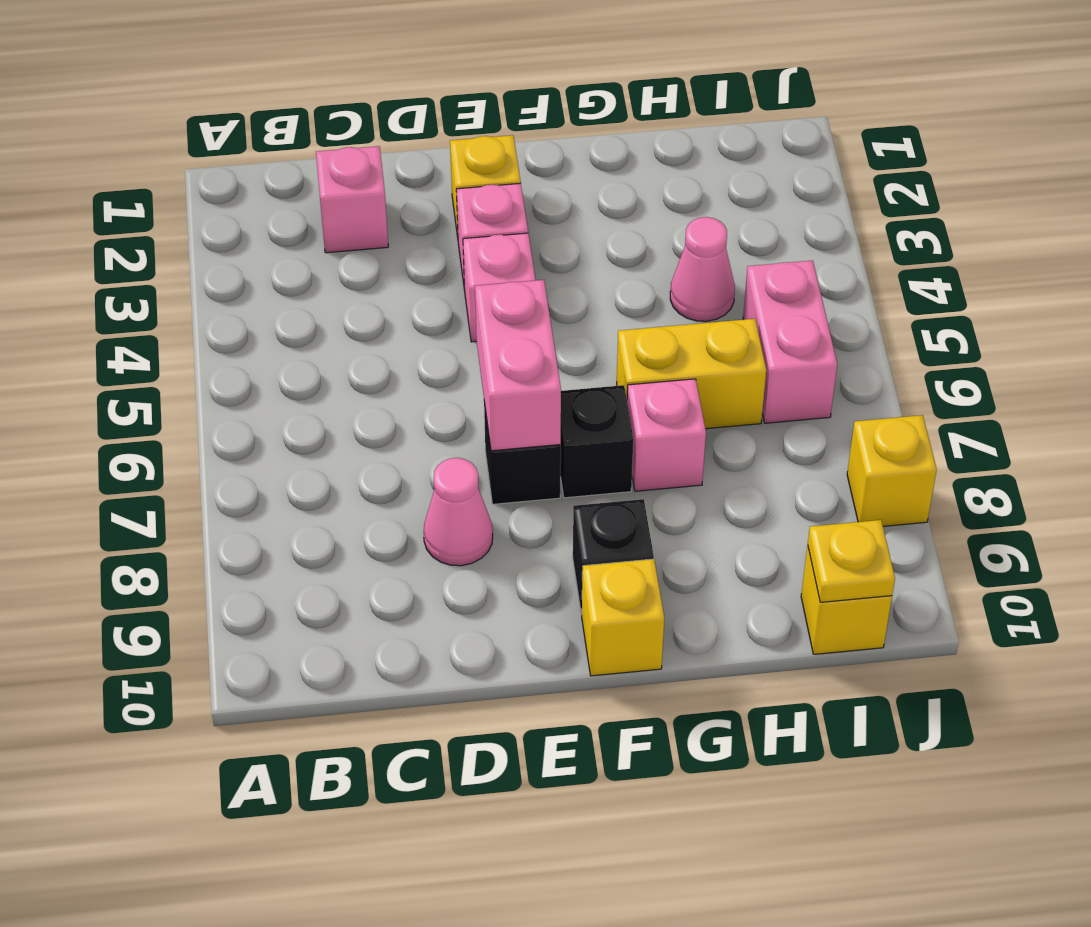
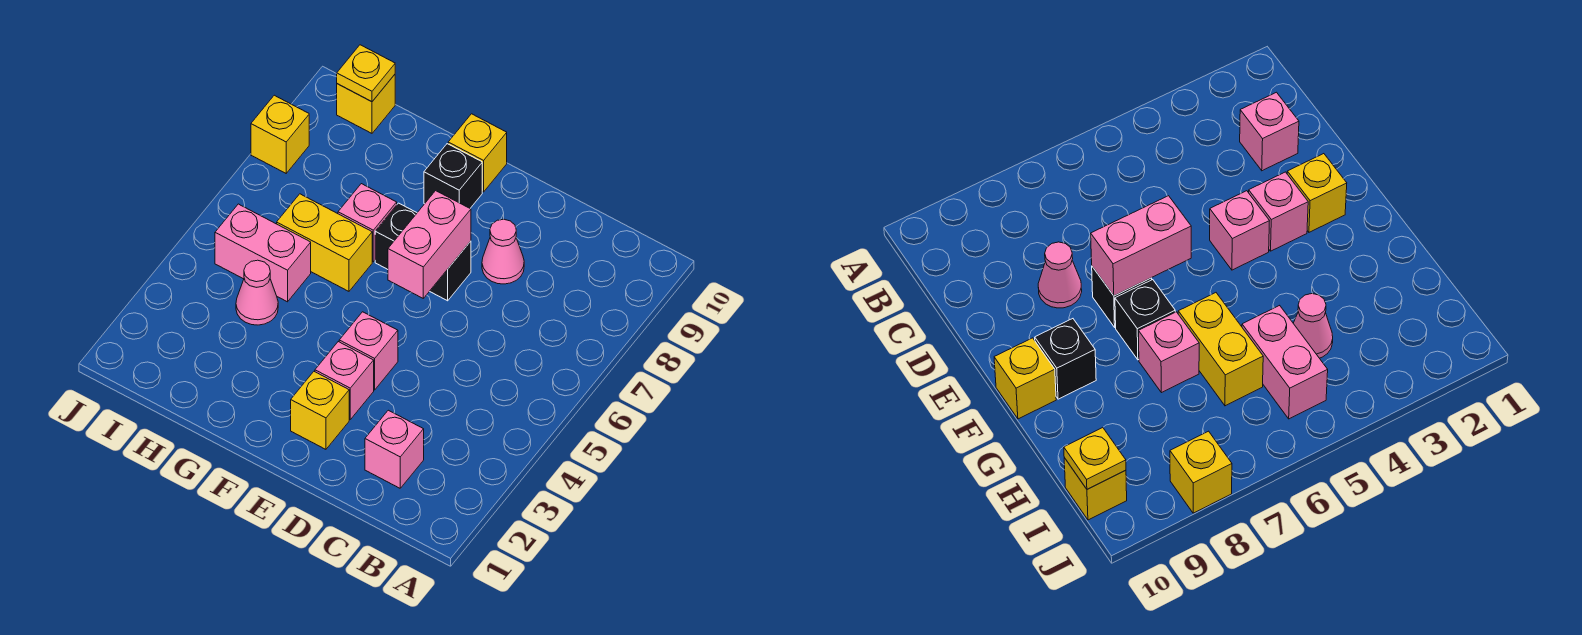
pink 1x2 brick [743,260,837,423] -> pink 1x2 brick turned to [215,204,311,302]

